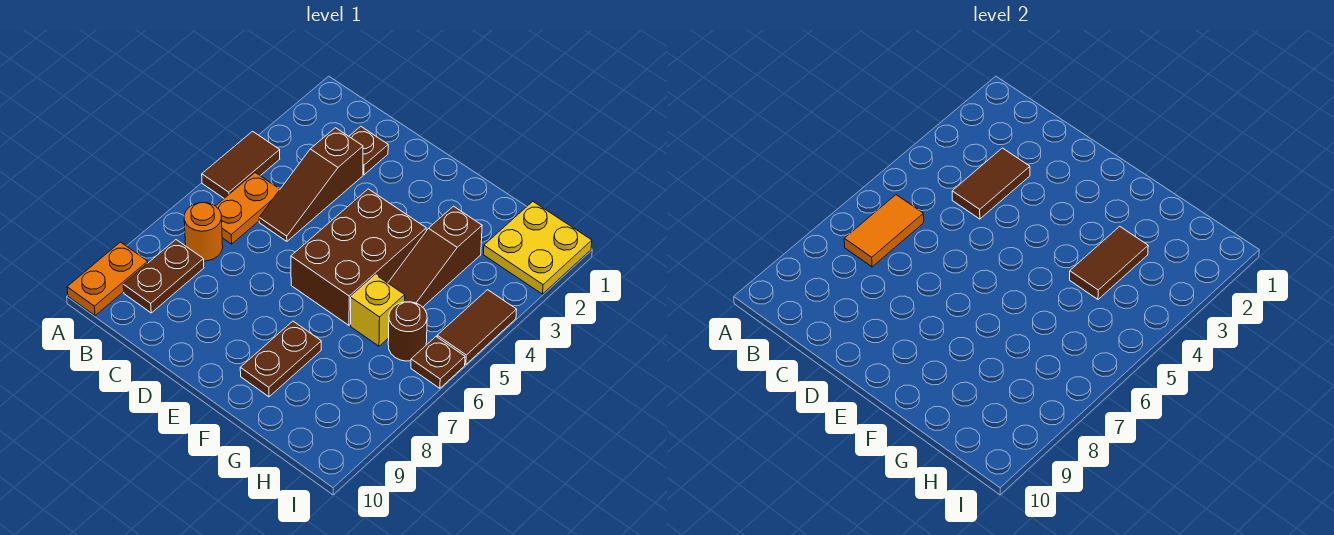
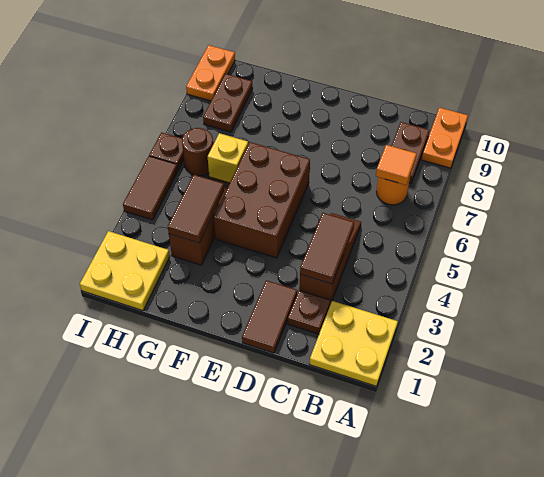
none -> yellow 2x2 plate [309,301,398,386]
brown 1x2 tile [202,131,280,198] -> brown 1x2 tile moved to [242,280,297,353]
orange 1x2 plate [216,173,280,244] -> orange 1x2 plate moved to [186,45,235,101]
orange 1x2 tile [844,195,924,267] -> orange 1x1 tile [376,145,416,185]
brown 1x2 plate [240,321,321,397] -> brown 1x2 plate moved to [203,74,253,132]

